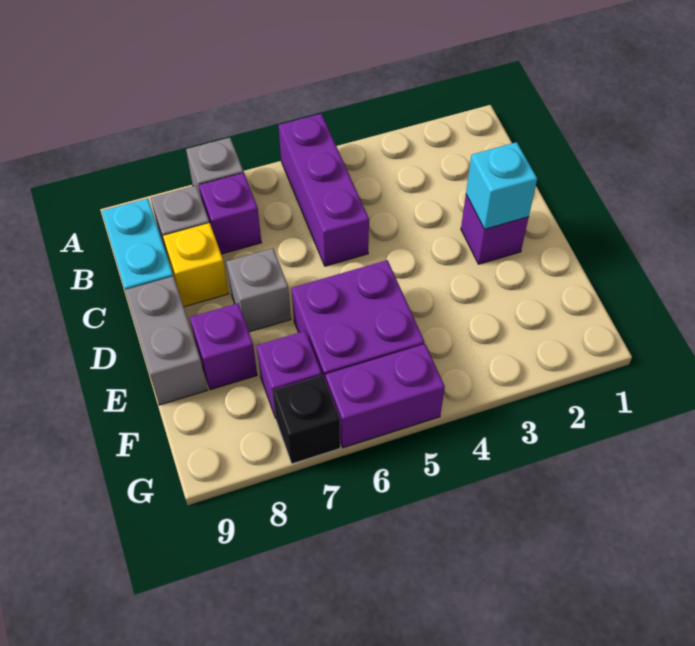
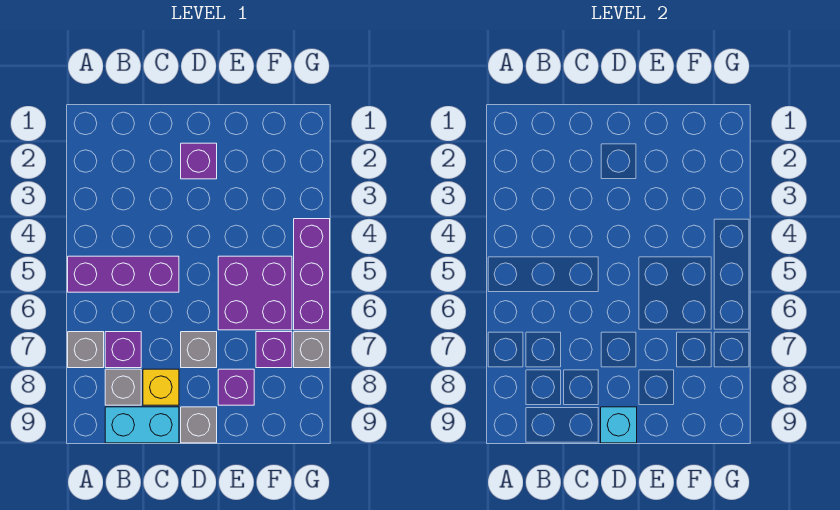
cyan 1x1 brick [466,142,537,229] -> cyan 1x1 brick moved to [601,407,637,443]
grey 1x2 brick [125,276,207,405] -> grey 1x1 brick [181,407,217,443]
purple 1x2 brick [325,344,445,448] -> purple 1x3 brick [294,219,330,330]
black 1x1 brick [273,375,340,464] -> grey 1x1 brick [294,332,330,368]

